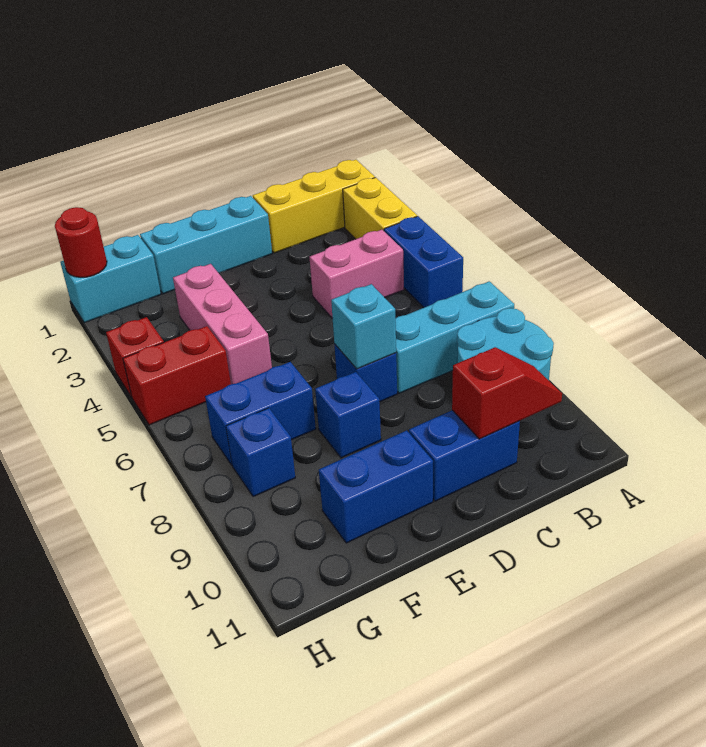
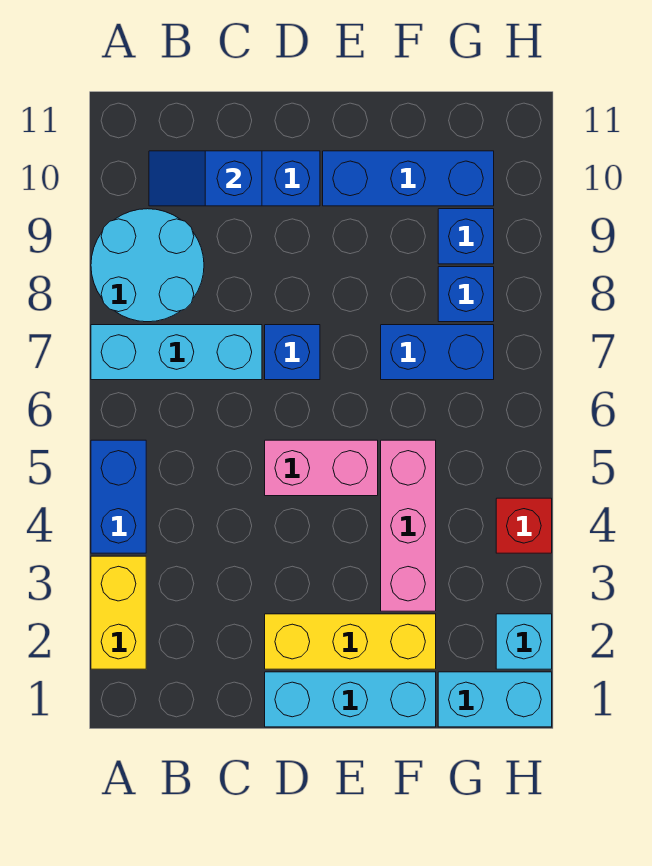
yellow 1x3 brick [253,160,375,253] -> yellow 1x3 brick moved to [265,614,436,669]
pink 1x2 brick [310,230,404,318] -> pink 1x2 brick moved to [265,440,378,496]
red 1x2 slope [452,347,562,439] -> blue 1x2 slope [149,151,262,206]
cyan 1x1 brick [331,284,396,369] -> cyan 1x1 brick moved to [496,614,552,669]
blue 1x1 brick [315,372,381,458] -> blue 1x1 brick moved to [438,209,494,264]
blue 1x2 brick [319,430,433,543] -> blue 1x3 brick [323,151,494,206]
red 1x2 brick [123,326,231,425] -> none
red 1x1 round brick [55,207,107,277] -> none

